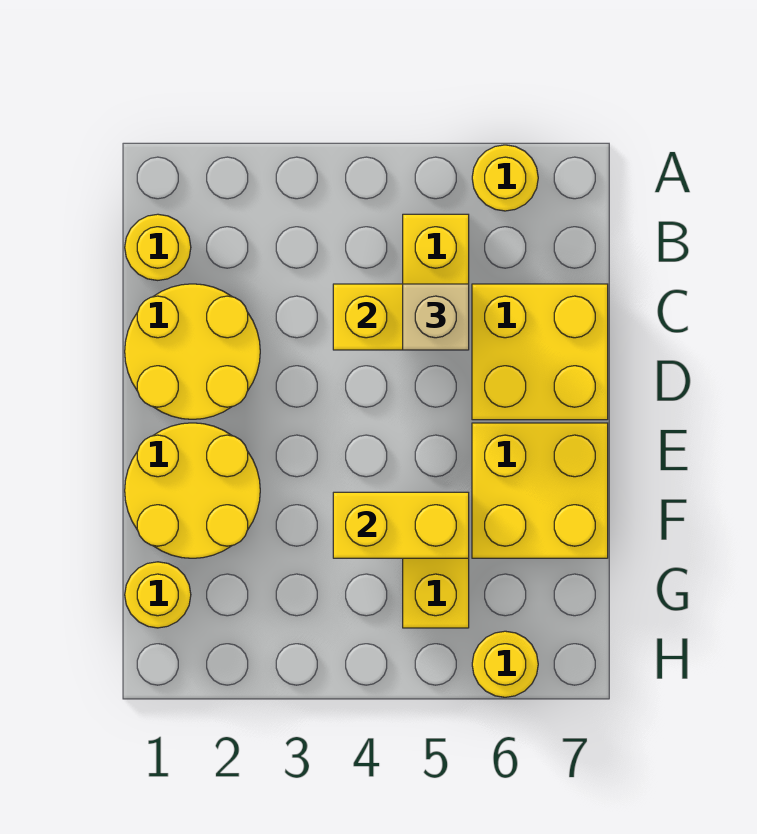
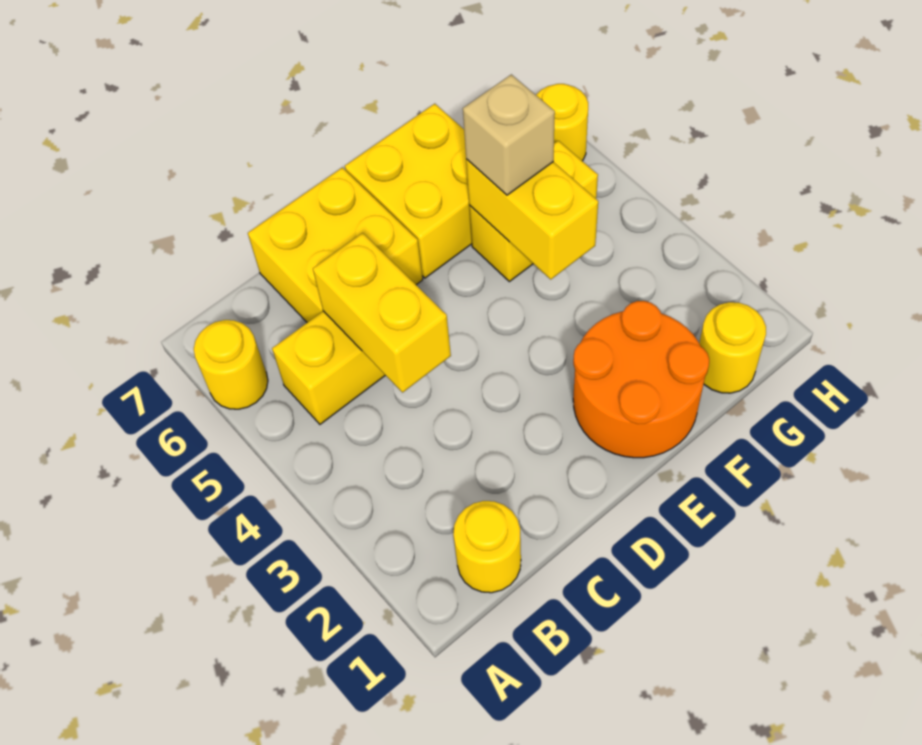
yellow 2x2 round brick [125,284,260,419] -> none
tan 1x1 brick [403,284,469,350] -> tan 1x1 brick moved to [463,74,555,195]
yellow 2x2 round brick [125,423,260,558] -> orange 2x2 round brick [573,301,709,458]

